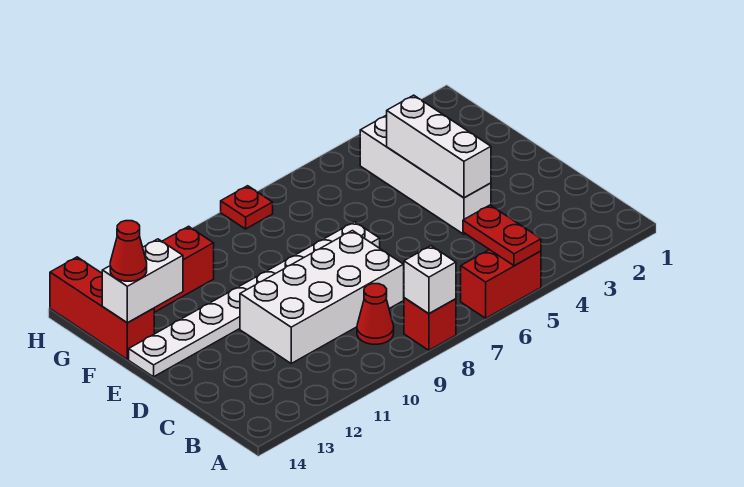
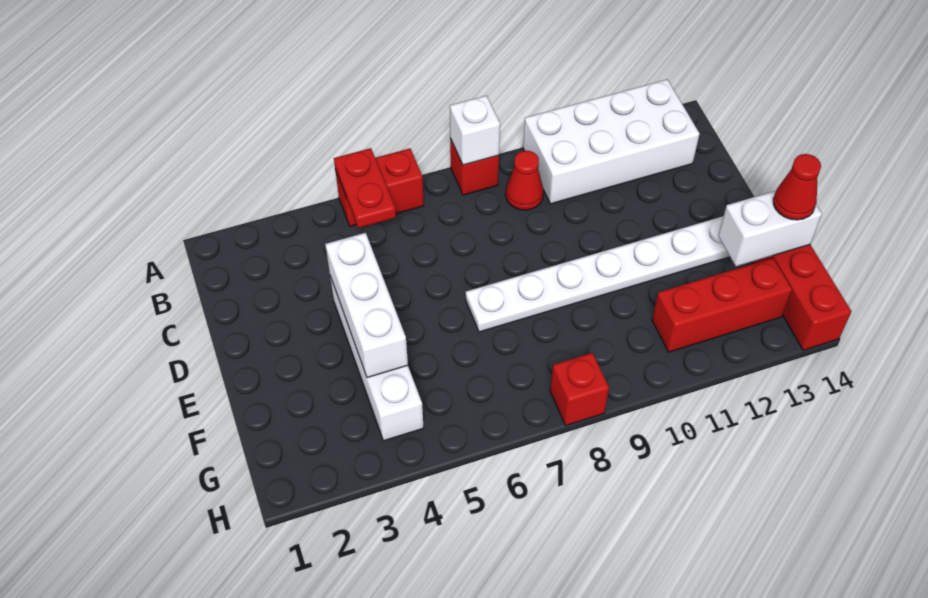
white 2x4 brick [240,231,404,363] -> white 2x4 brick moved to [523,79,699,204]
red 1x1 plate [221,186,273,229] -> red 1x1 brick [550,353,609,425]

